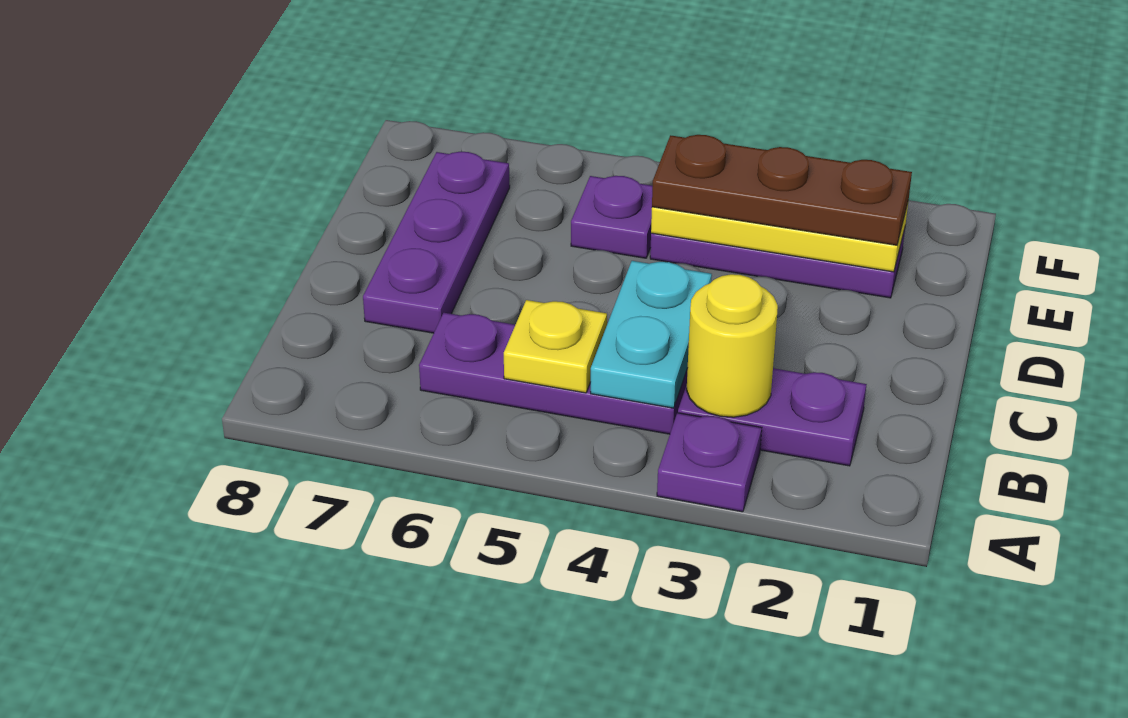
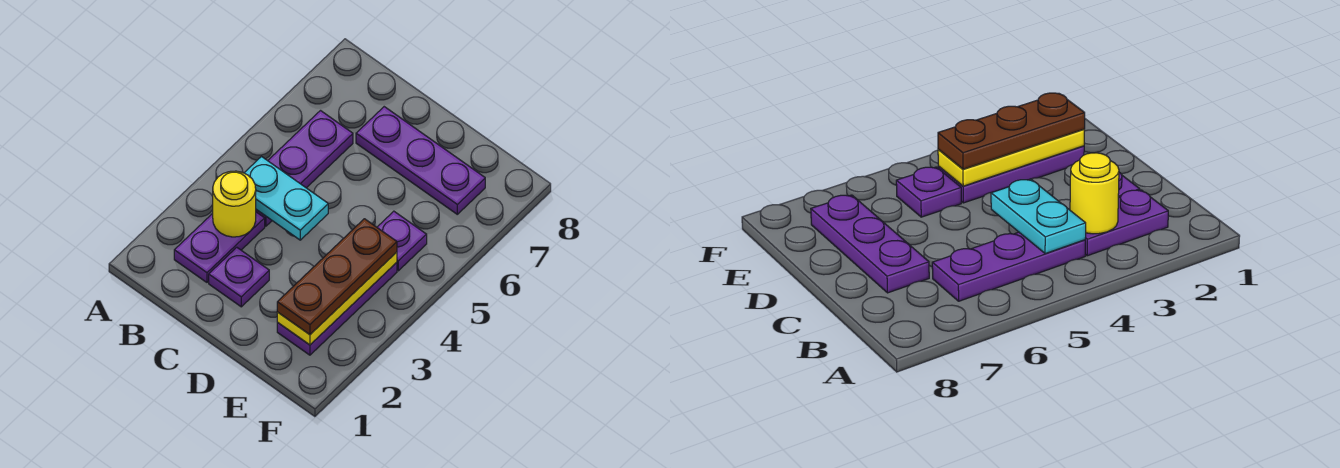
purple 1x1 plate [657,413,762,512] -> purple 1x1 plate moved to [209,247,269,307]
yellow 1x1 plate [504,300,607,393] -> none

